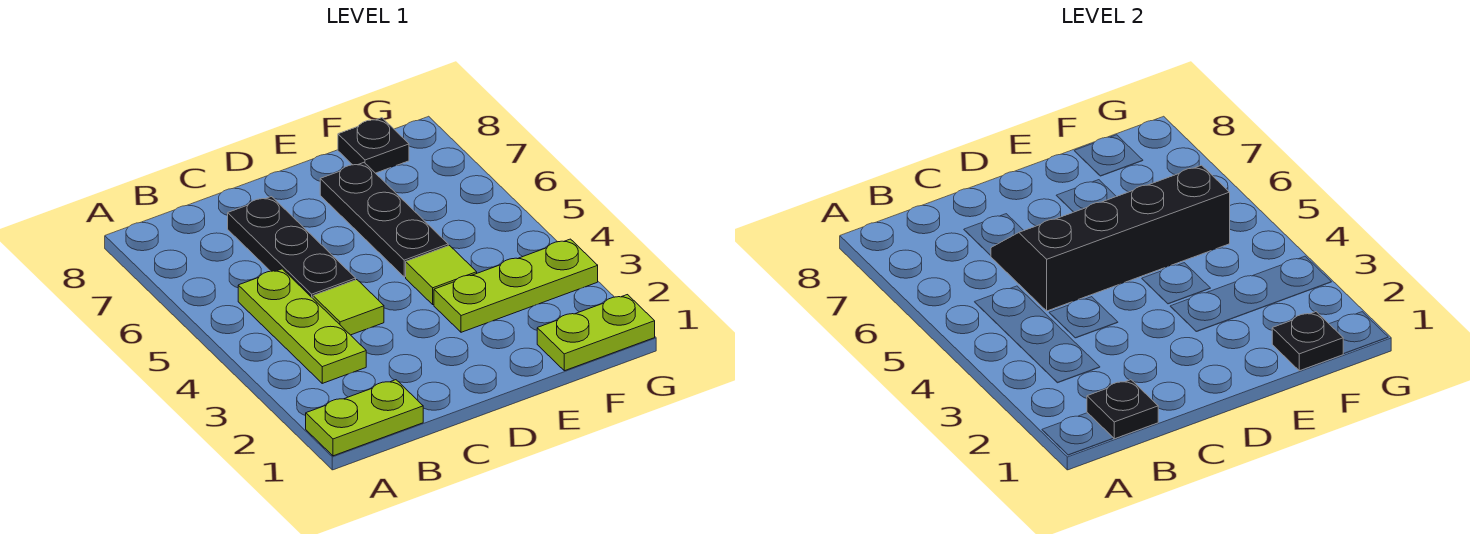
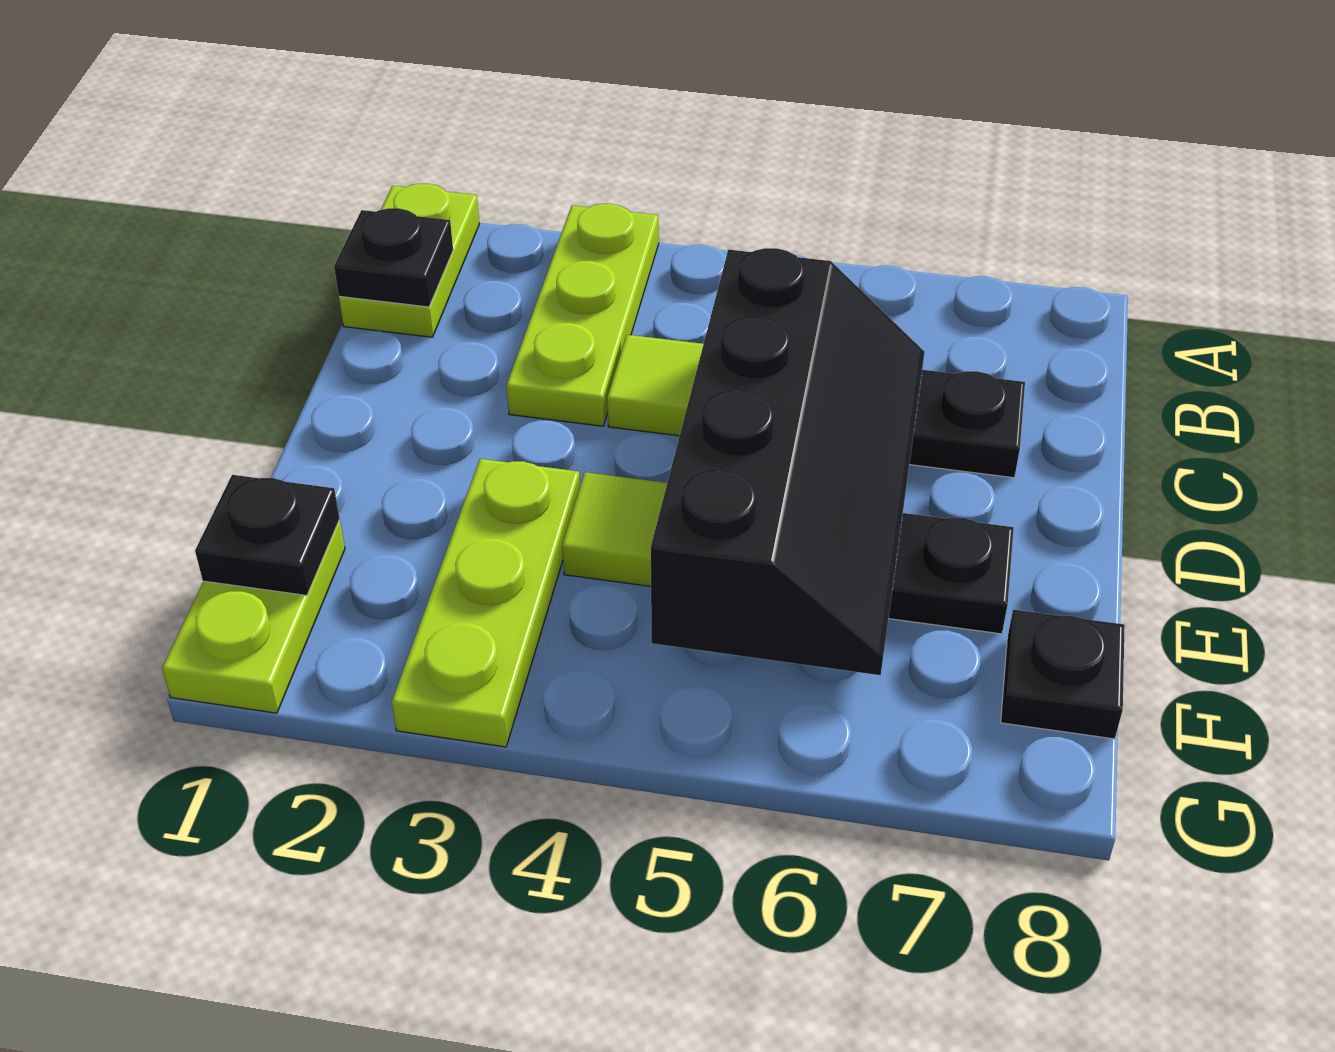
lime 1x3 plate [238,269,366,383] -> lime 1x3 plate turned to [506,204,659,426]

